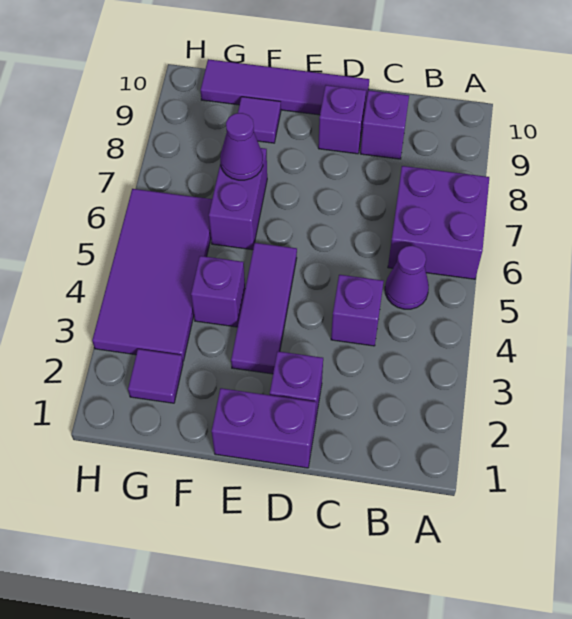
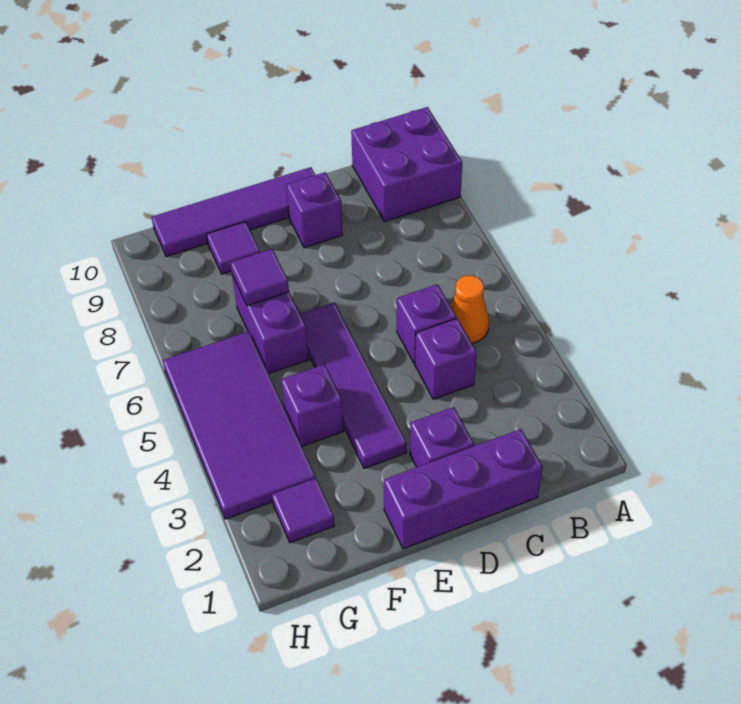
purple 2x2 brick [388,166,489,279] -> purple 2x2 brick moved to [351,107,462,222]
purple 1x1 cone [385,246,429,309] -> orange 1x1 cone [451,275,489,343]
purple 1x1 brick [360,90,409,159] -> purple 1x1 brick moved to [397,284,456,364]
purple 1x2 brick [212,388,316,468] -> purple 1x3 brick [384,429,543,549]
purple 1x3 tile [231,243,297,374] -> purple 1x4 tile [300,303,407,468]
purple 1x1 cone [220,113,263,180] -> purple 1x1 tile [230,249,289,306]

